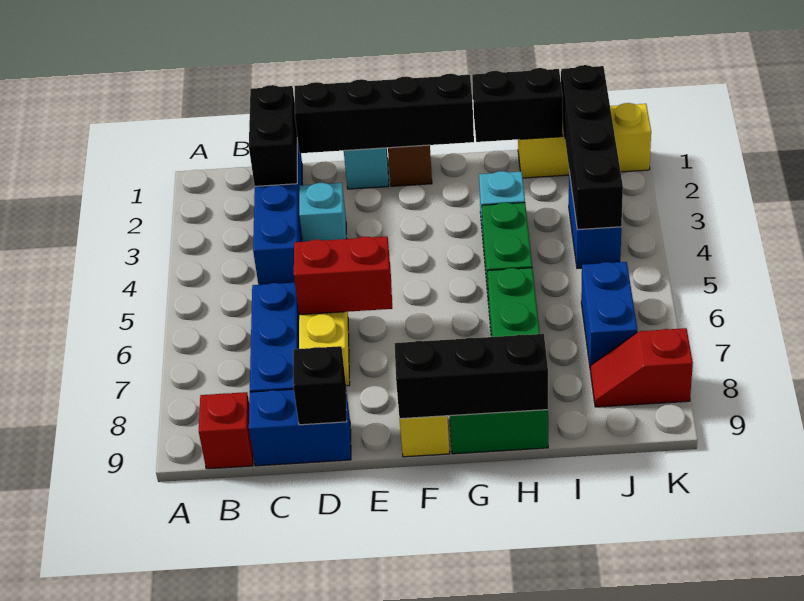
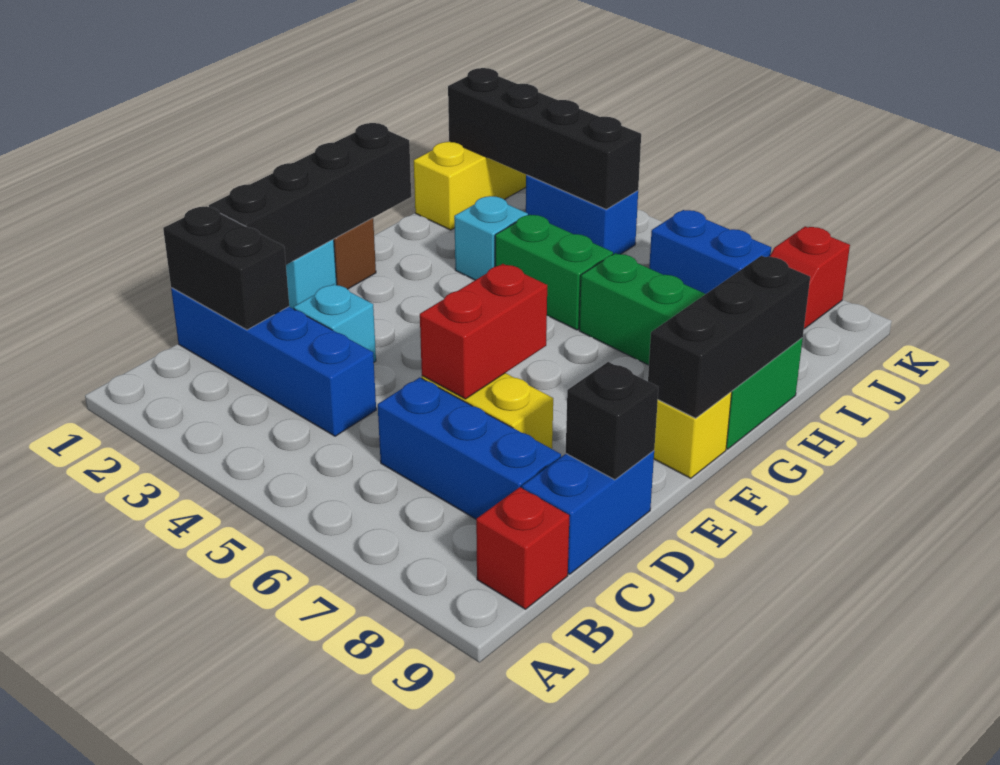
black 1x2 brick [472,68,563,142] -> none

